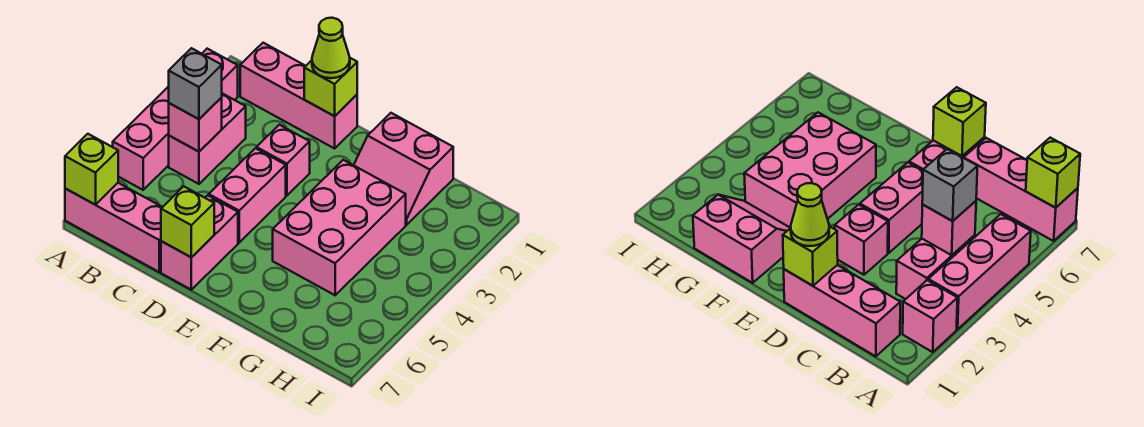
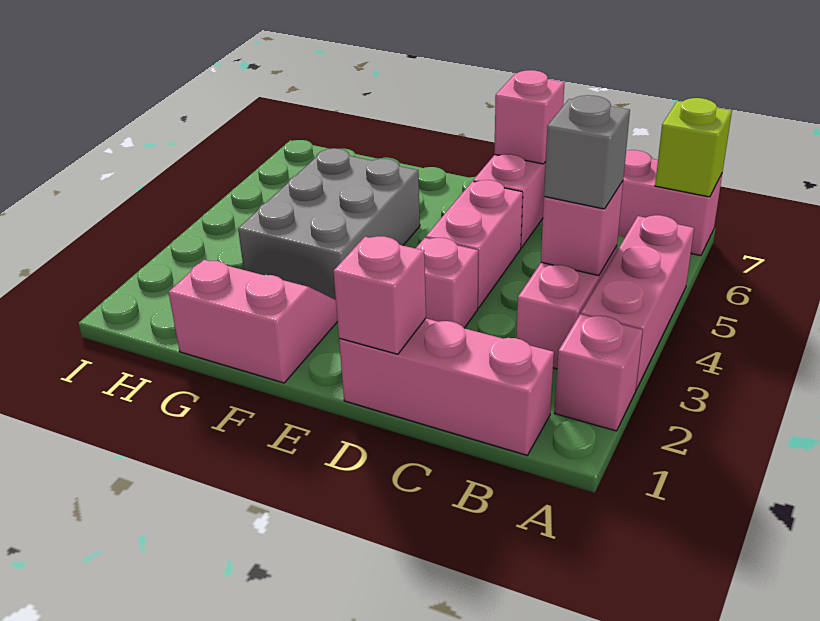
lime 1x1 brick [304,58,357,116] -> pink 1x1 brick [334,236,426,354]
lime 1x1 cone [312,18,350,78] -> none
lime 1x1 brick [161,186,214,257] -> pink 1x1 brick [494,70,565,164]
pink 2x3 brick [273,160,406,295] -> grey 2x3 brick [238,148,420,300]

